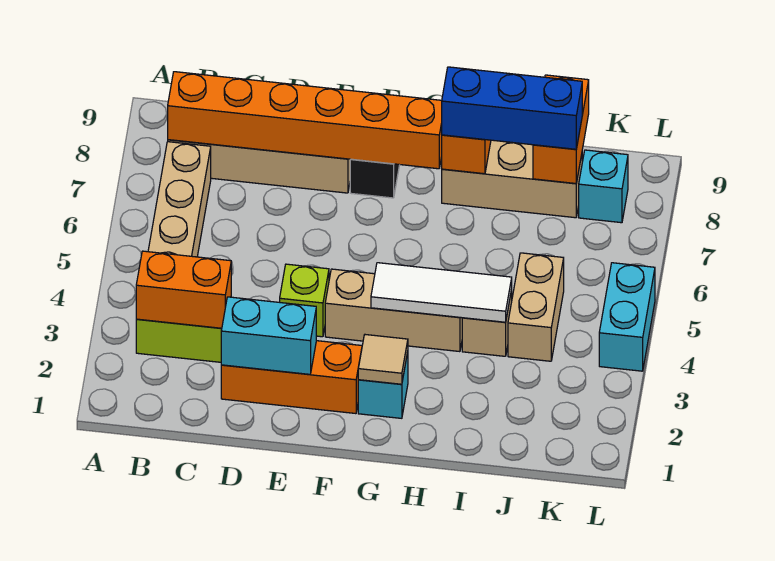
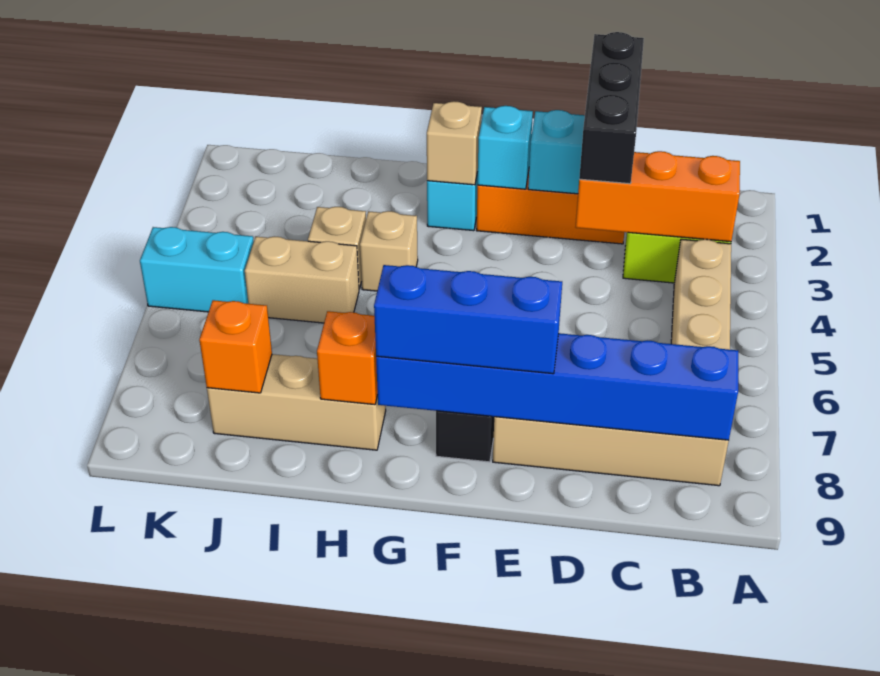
orange 1x2 brick [136,251,231,329] -> orange 1x3 brick [576,151,740,242]
orange 1x6 brick [168,72,442,169] -> blue 1x6 brick [376,333,738,440]
none -> black 1x3 brick [579,32,644,184]
lime 1x1 brick [280,264,329,337] -> none
tan 1x3 brick [325,269,462,352] -> tan 1x1 brick [360,211,418,291]
tan 1x1 tile [358,335,408,384] -> tan 1x1 brick [427,101,482,185]
white 1x3 tile [371,263,512,322] -> none
blue 1x3 brick [442,67,582,149] -> blue 1x3 brick moved to [374,265,562,374]
tan 1x2 brick [508,253,564,361] -> tan 1x2 brick turned to [245,236,359,323]
orange 1x2 brick [533,75,589,184] -> orange 1x1 brick [199,300,272,393]
cyan 1x1 brick [579,150,628,223] -> cyan 1x1 brick moved to [477,106,533,189]
cyan 1x2 brick [599,263,655,371] -> cyan 1x2 brick turned to [140,227,254,312]

